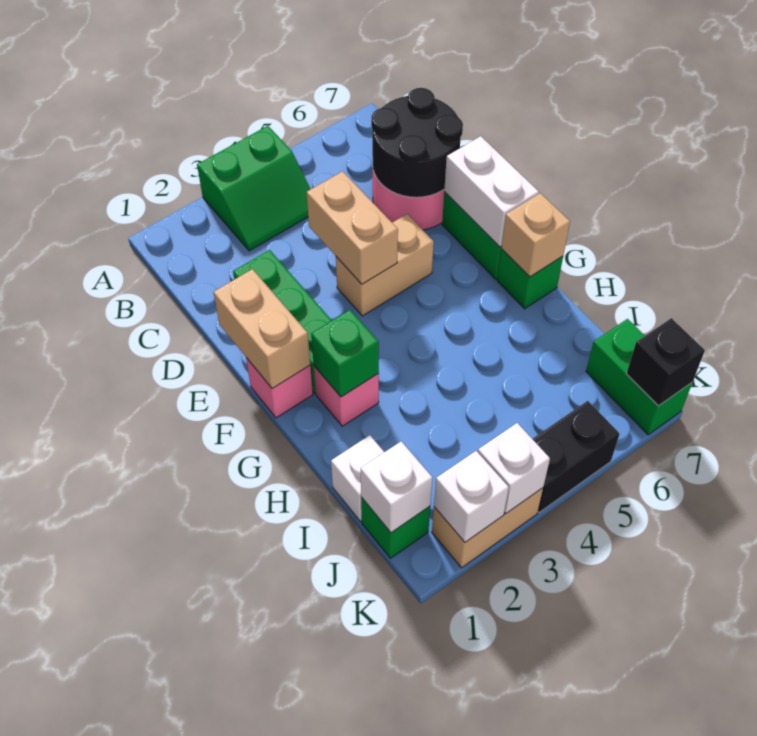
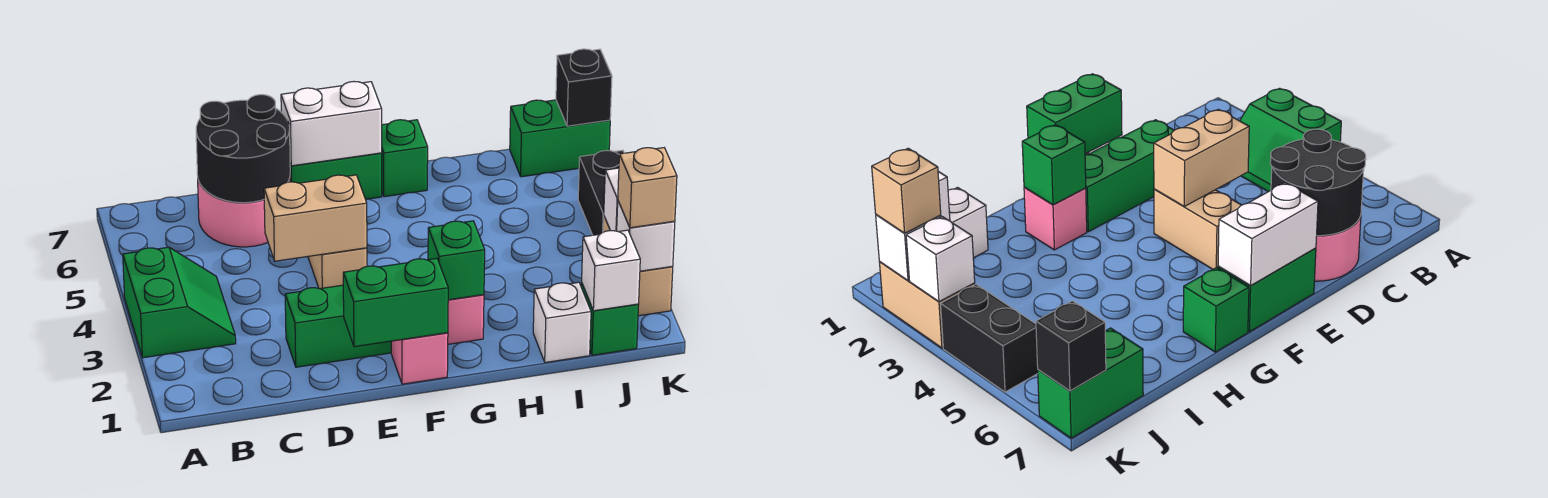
tan 1x2 brick [213,269,310,389] -> green 1x2 brick [343,258,448,347]
tan 1x1 brick [501,193,570,277] -> tan 1x1 brick moved to [618,148,677,228]

